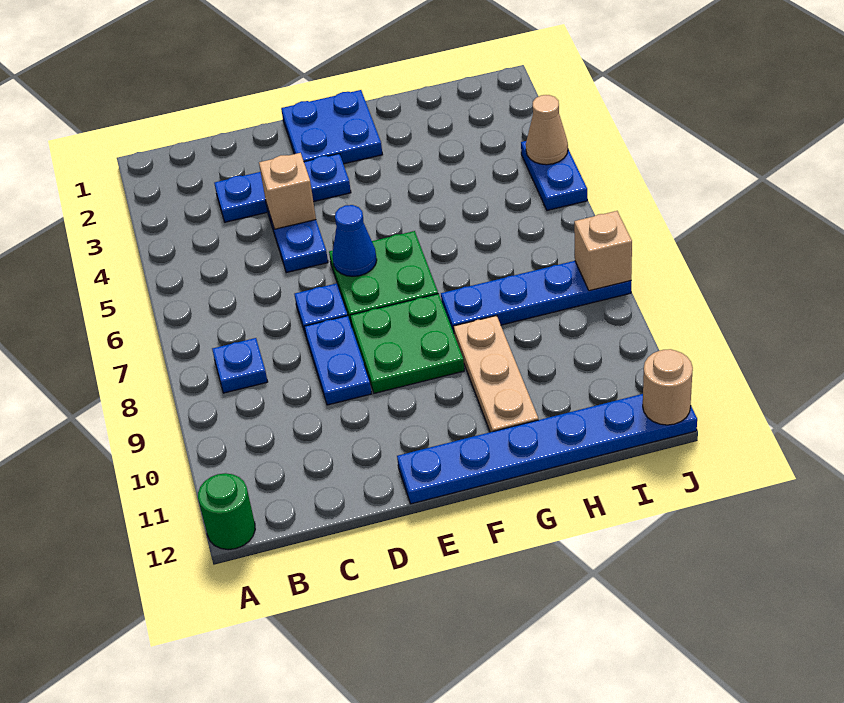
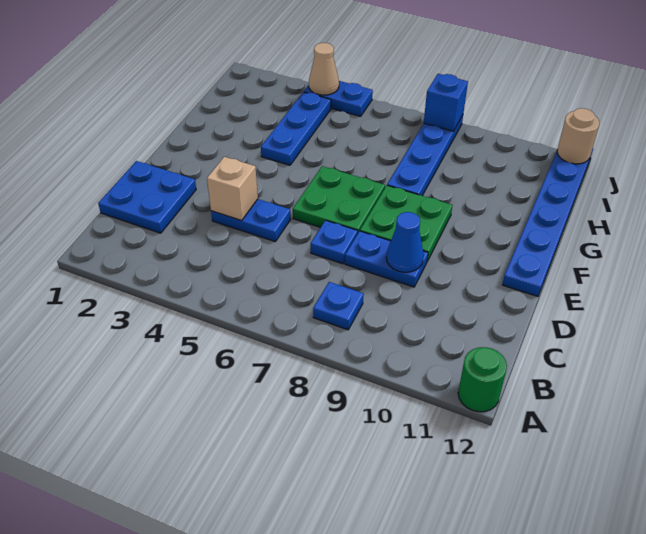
blue 1x3 plate [214,154,351,222] -> blue 1x3 plate moved to [261,92,331,165]
blue 2x2 plate [281,90,383,164] -> blue 2x2 plate moved to [98,161,196,233]
blue 1x1 cone [332,205,377,277] -> blue 1x1 cone moved to [386,212,424,272]
tan 1x3 plate [453,316,538,432] -> none
tan 1x1 brick [574,211,632,291] -> blue 1x1 brick [424,74,468,131]

